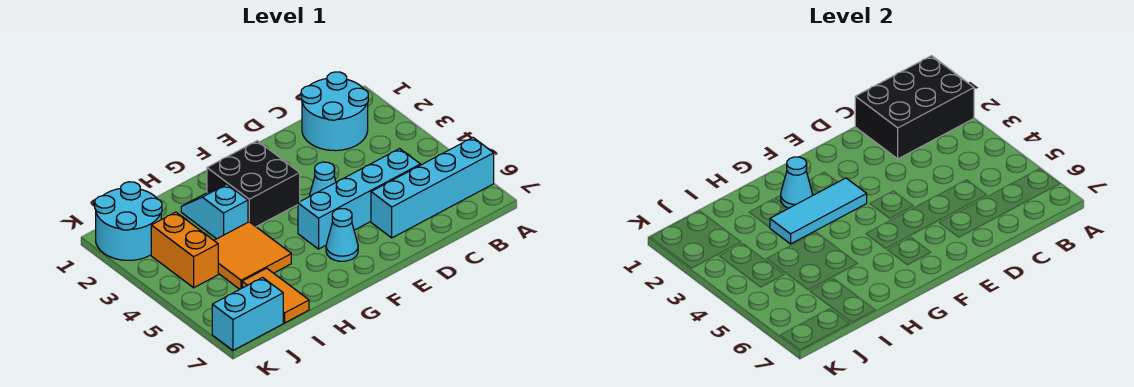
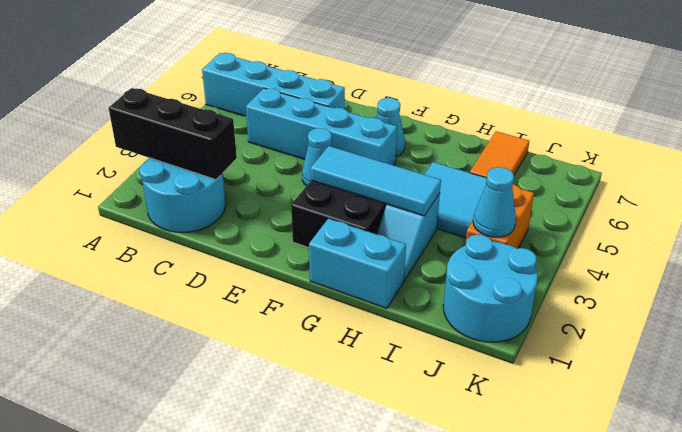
black 2x3 brick [855,56,974,159] -> black 1x3 brick [109,88,237,180]
cyan 1x1 cone [781,157,813,208] -> cyan 1x1 cone moved to [473,167,516,237]
orange 2x2 tile [214,222,291,289] -> cyan 2x2 tile [424,162,487,238]
cyan 1x2 brick [212,277,283,350] -> cyan 1x2 brick moved to [309,219,406,309]

